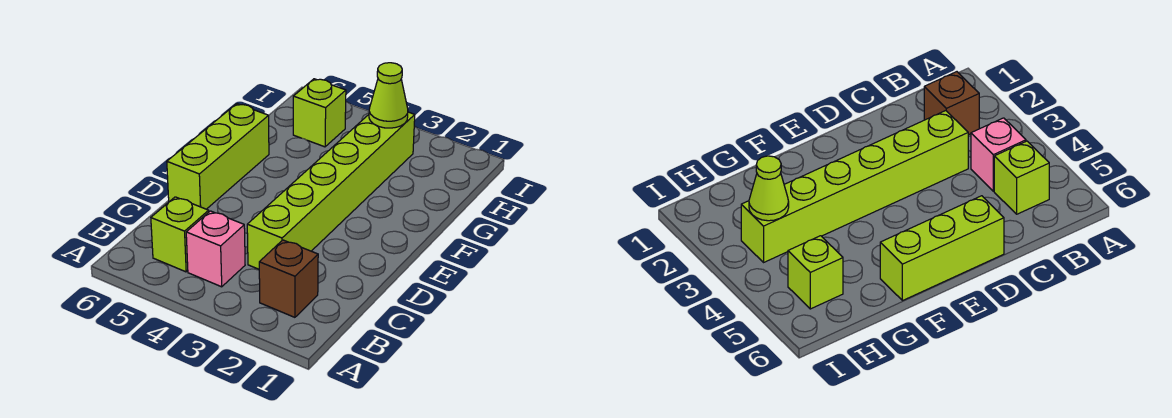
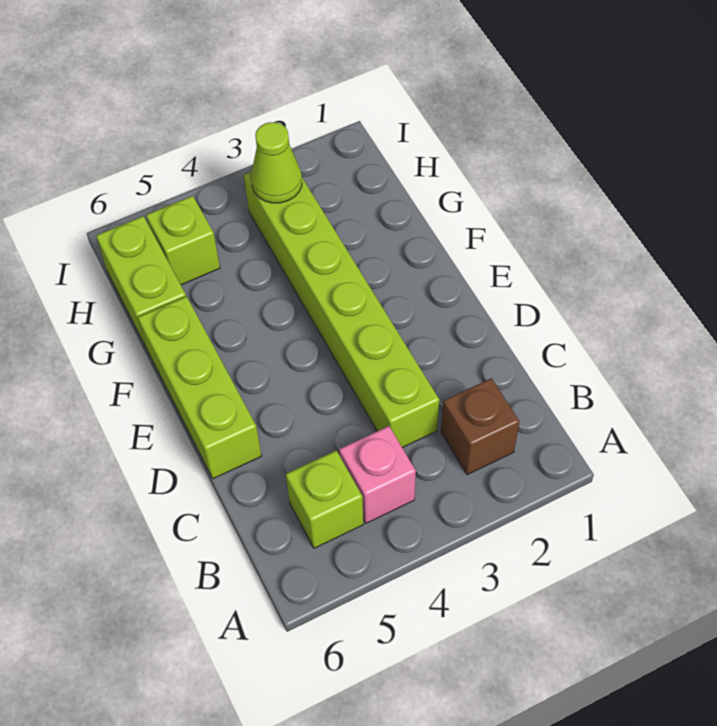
none -> lime 1x2 brick [96,216,186,349]

